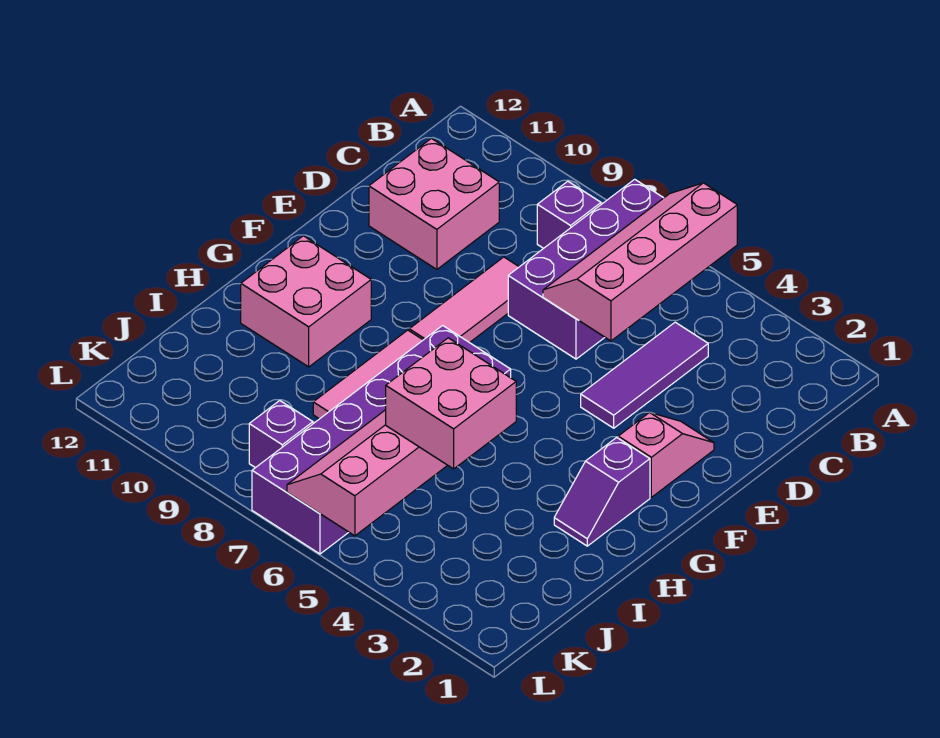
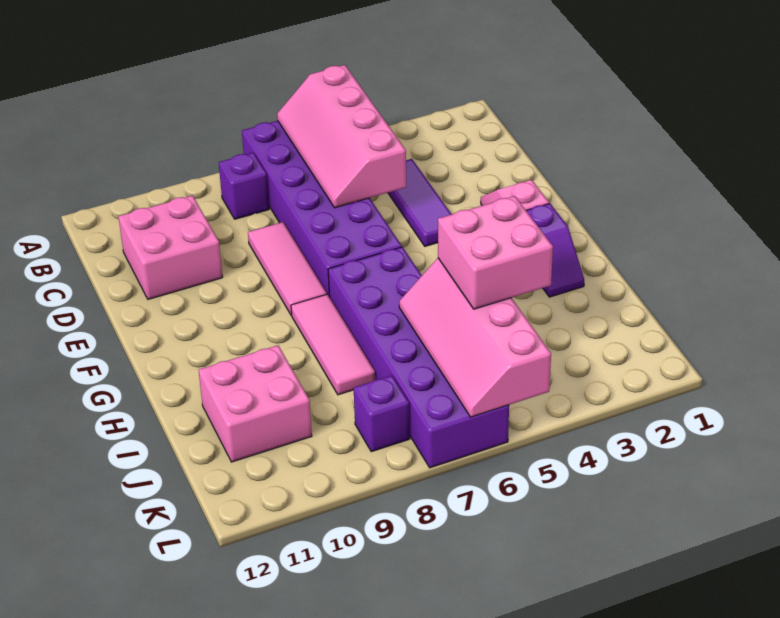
purple 2x4 brick [508,179,663,359] -> purple 2x6 brick [242,121,402,297]
pink 2x2 brick [241,236,371,367] -> pink 2x2 brick moved to [199,345,312,462]

